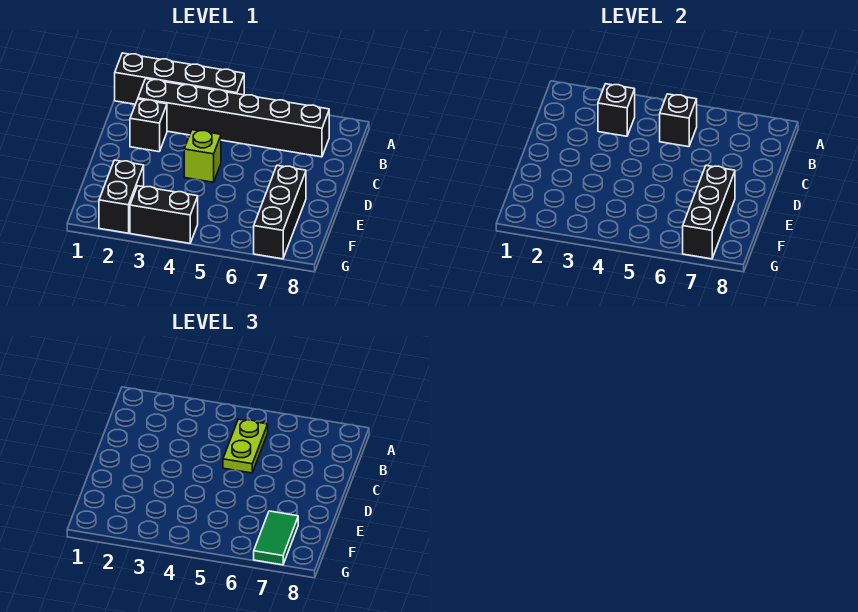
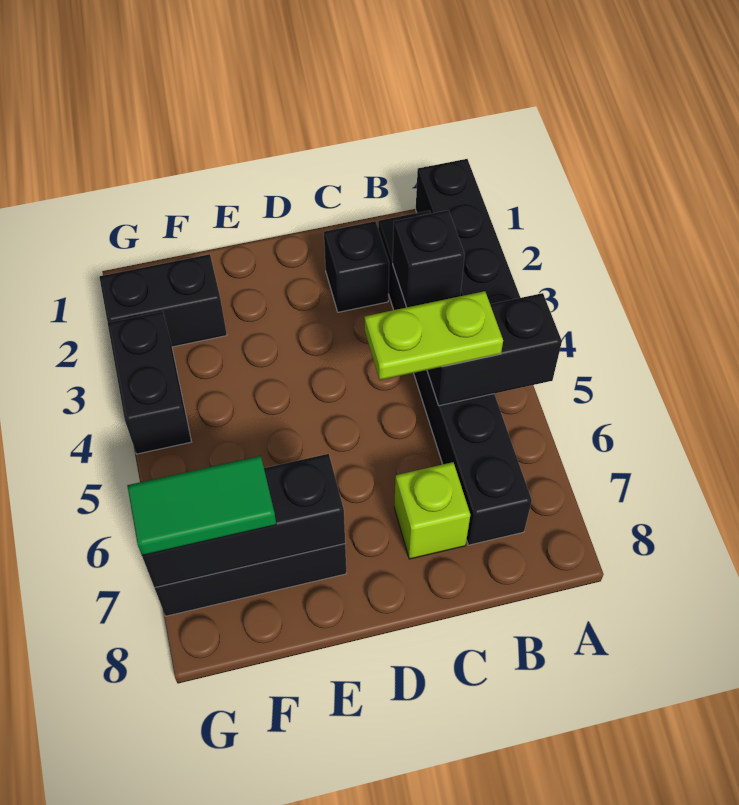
black 1x1 brick [660,94,697,147] -> black 1x2 brick [427,293,562,406]
lime 1x1 brick [184,130,221,182] -> lime 1x1 brick moved to [394,462,470,559]

